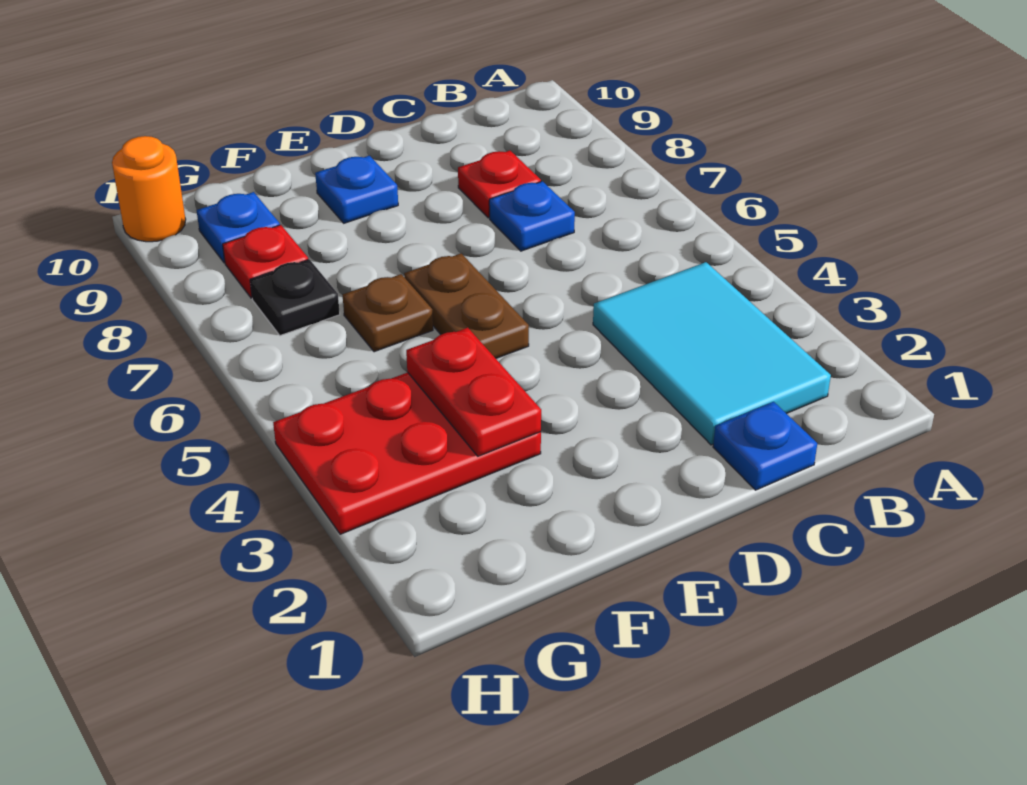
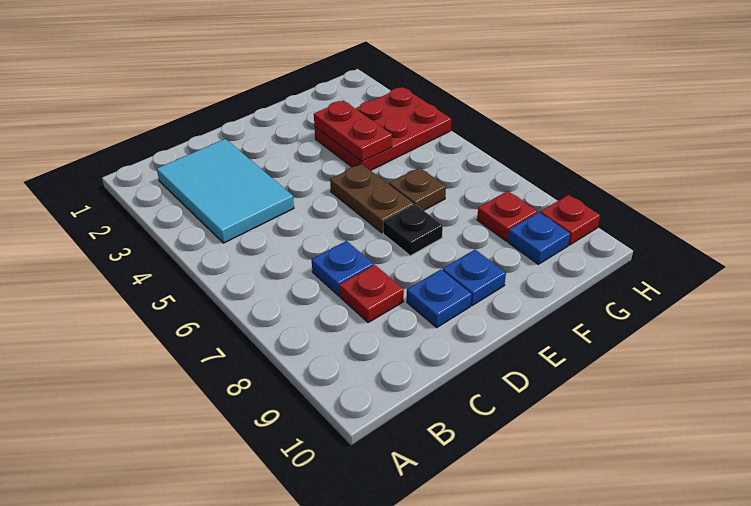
blue 1x1 plate [713,402,817,490] -> blue 1x1 plate moved to [407,270,472,328]
black 1x1 plate [250,259,340,336] -> black 1x1 plate moved to [383,205,443,256]
none -> red 1x1 plate [540,195,600,245]
orange 1x1 round brick [112,136,186,242] -> none

